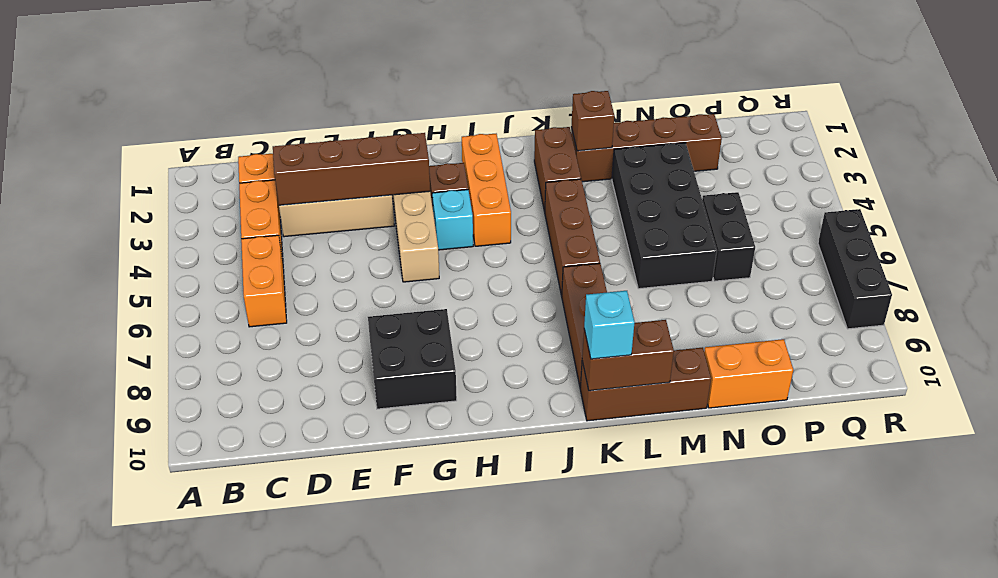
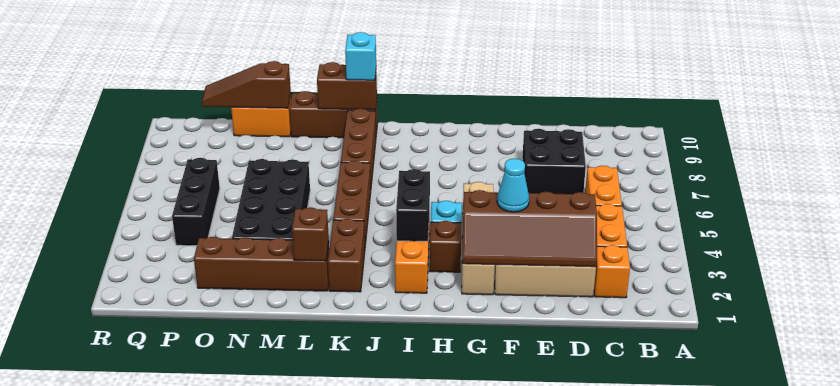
none -> cyan 1x1 cone [497,159,529,212]
black 2x2 brick [368,309,457,409] -> black 2x2 brick moved to [522,129,586,194]
none -> brown 1x3 slope [202,61,291,108]
black 1x2 brick [702,192,755,281] -> black 1x2 brick moved to [396,169,430,241]
black 1x3 brick [818,209,892,329] -> black 1x3 brick moved to [172,158,220,246]

